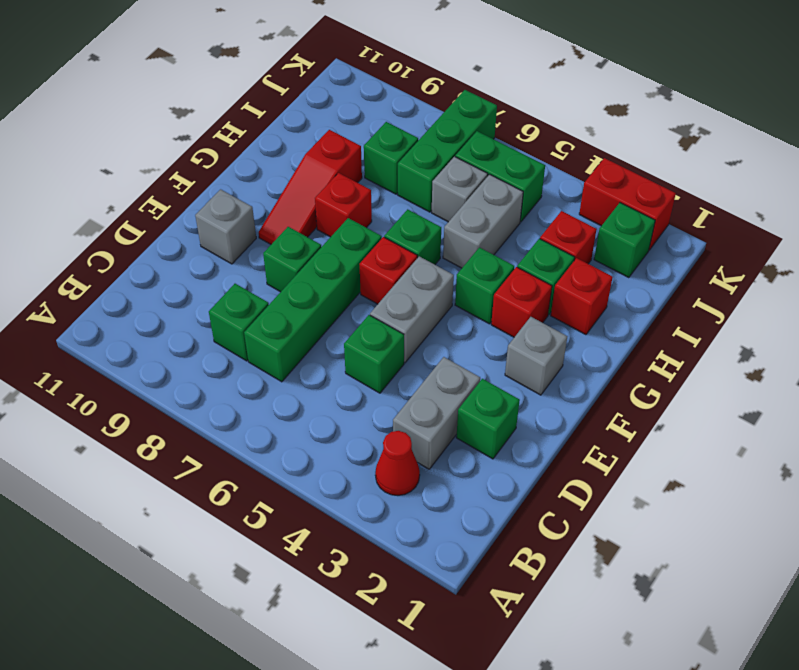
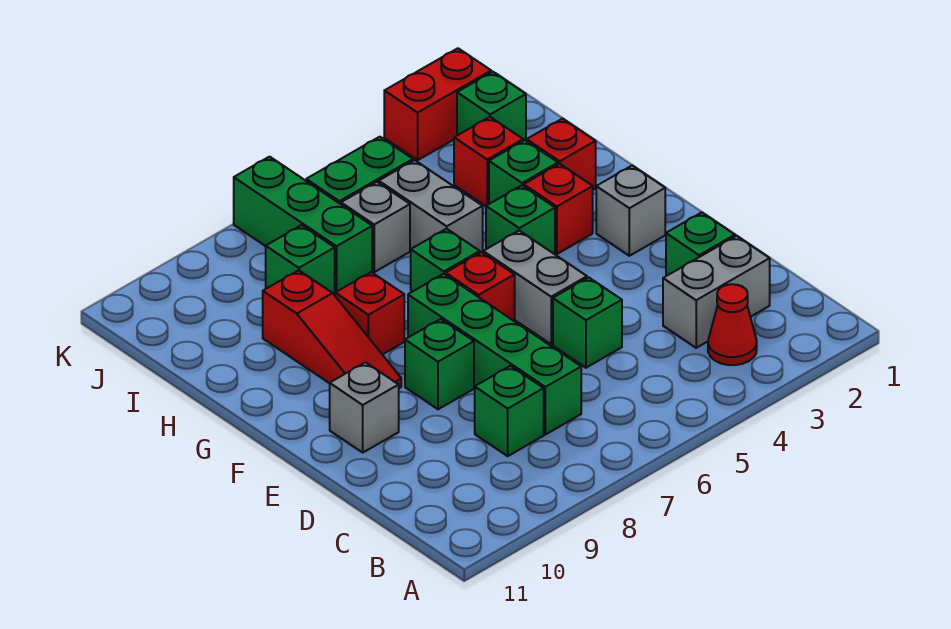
grey 1x2 brick [393,357,480,469] -> grey 1x2 brick turned to [663,236,770,348]

